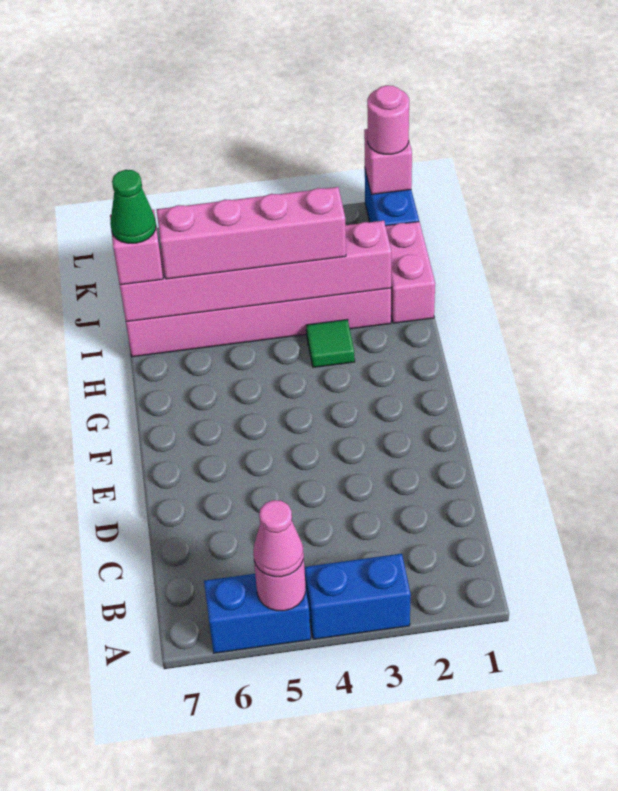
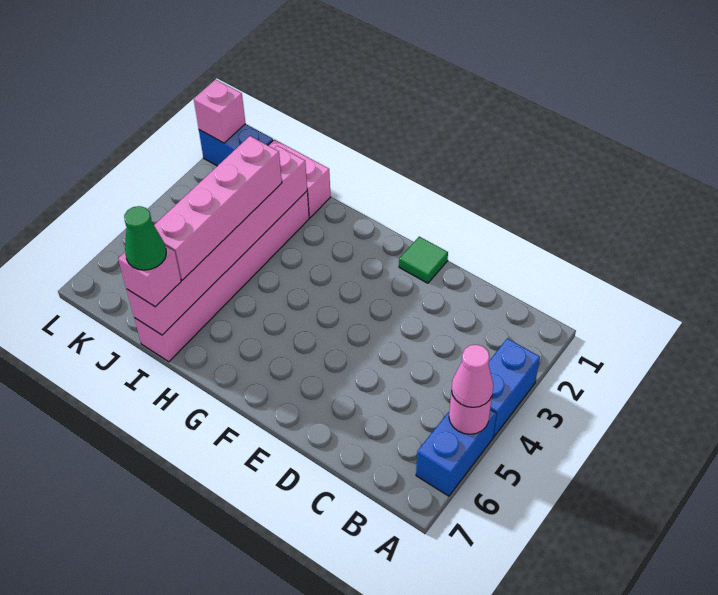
green 1x1 tile [306,320,355,367] -> green 1x1 tile moved to [399,237,448,283]
pink 1x1 round brick [367,85,409,154] -> none

